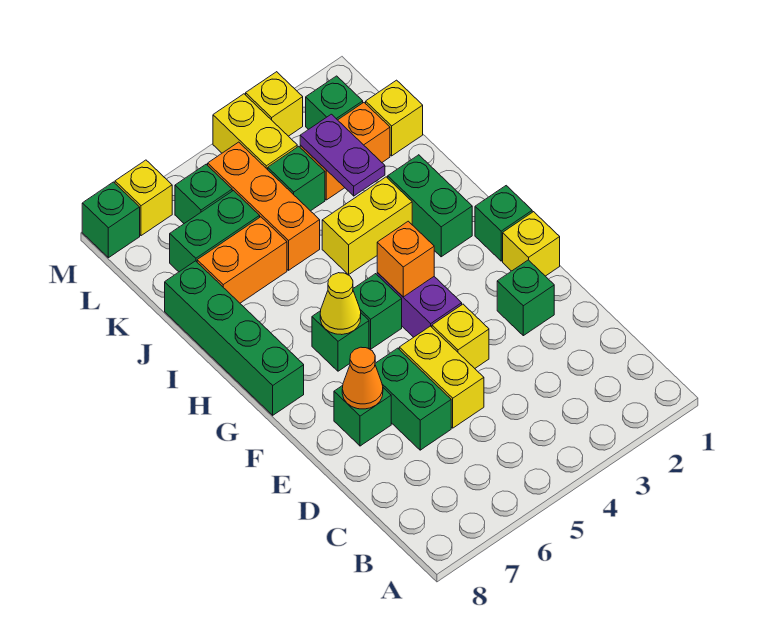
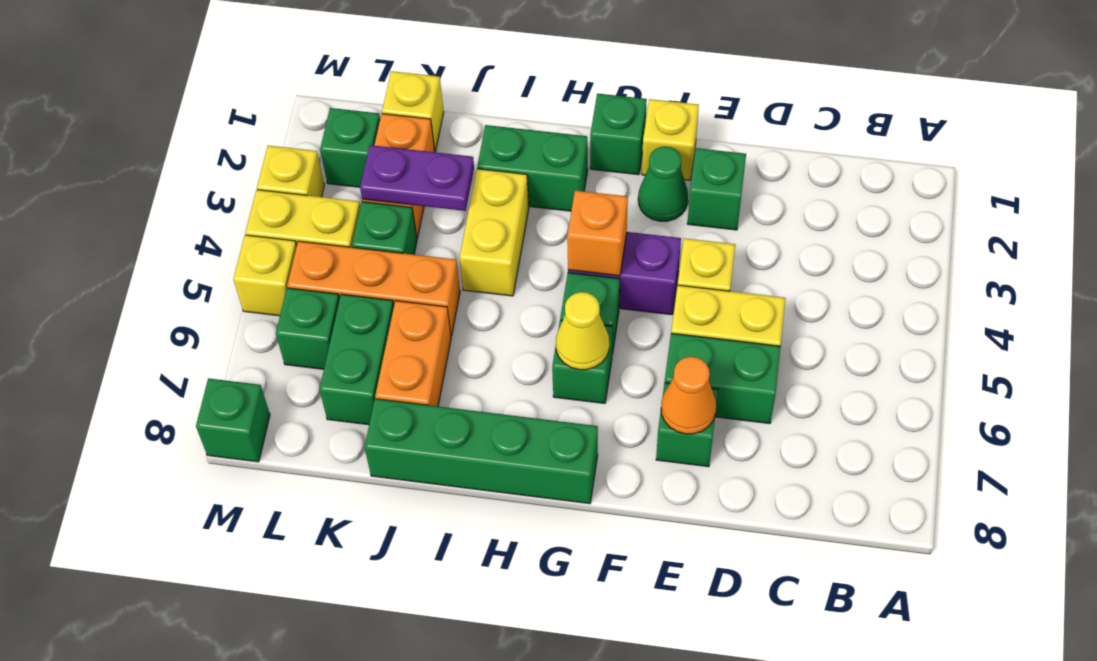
none -> green 1x1 cone [638,146,688,221]
yellow 1x1 brick [115,160,172,236] -> yellow 1x1 brick moved to [234,235,297,316]

